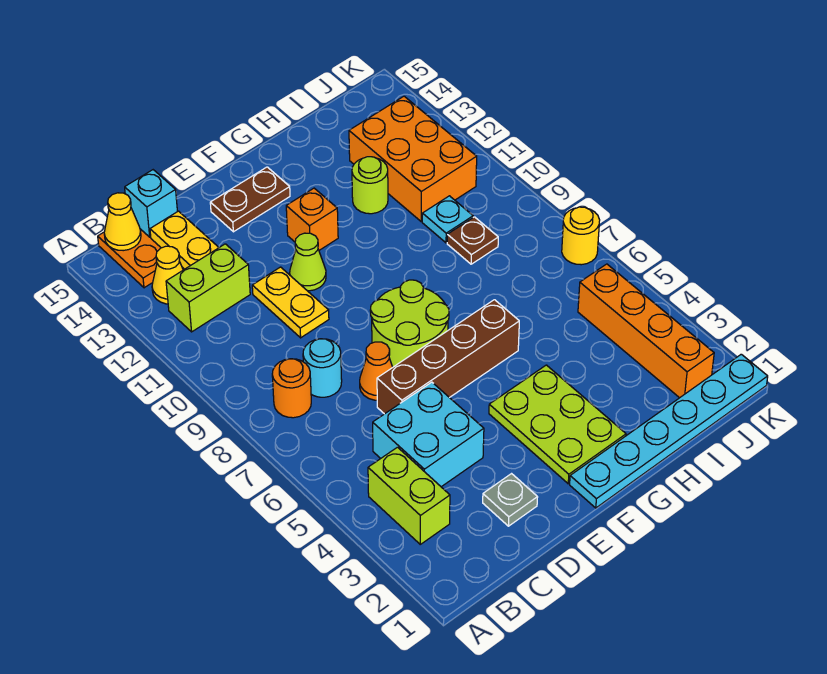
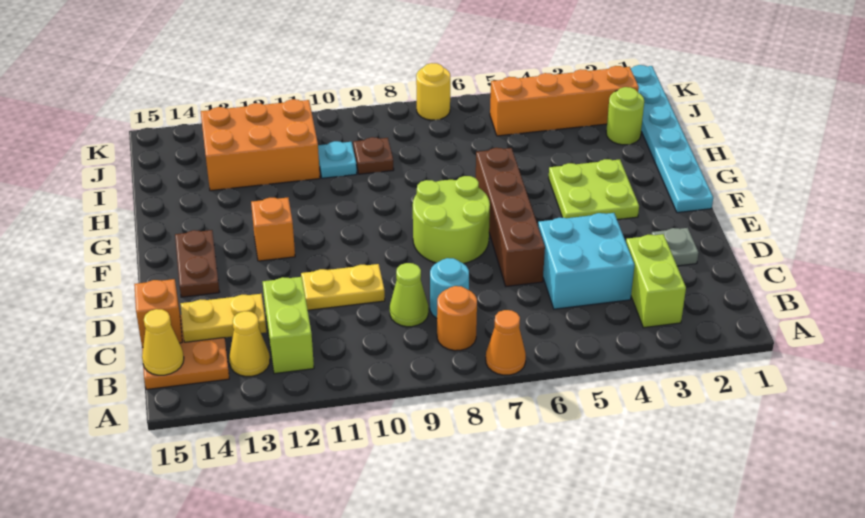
lime 1x2 brick [368,447,450,544] -> lime 1x2 brick turned to [626,234,686,328]
cyan 1x1 brick [125,170,177,237] -> orange 1x1 brick [134,279,182,347]
orange 1x1 cone [360,342,393,400] -> orange 1x1 cone moved to [486,310,526,375]
lime 1x1 cone [290,233,326,291] -> lime 1x1 cone moved to [390,263,428,327]
lime 2x3 plate [489,365,626,484] -> lime 2x2 plate [549,159,639,220]
lime 1x1 round brick [352,157,388,214] -> lime 1x1 round brick moved to [606,87,644,145]

